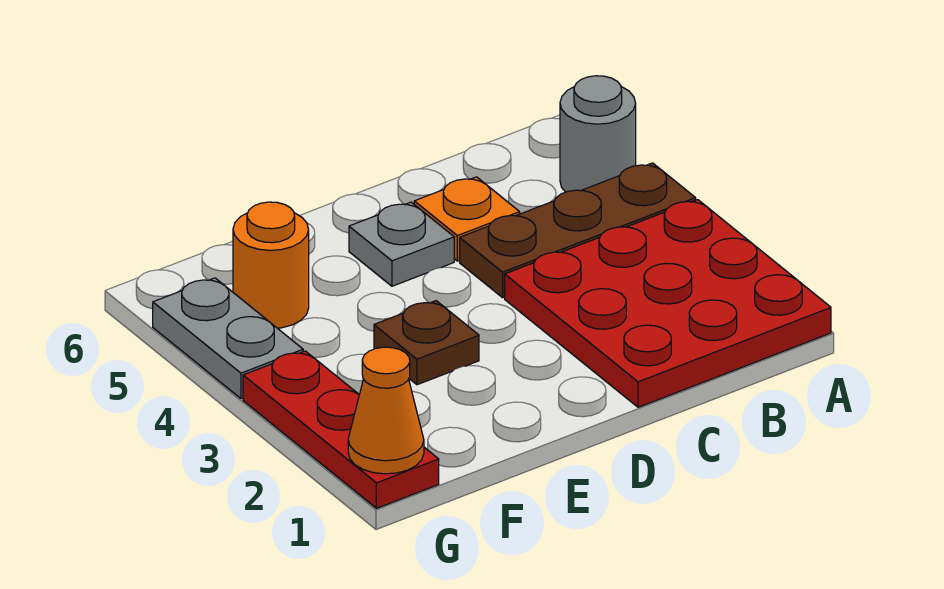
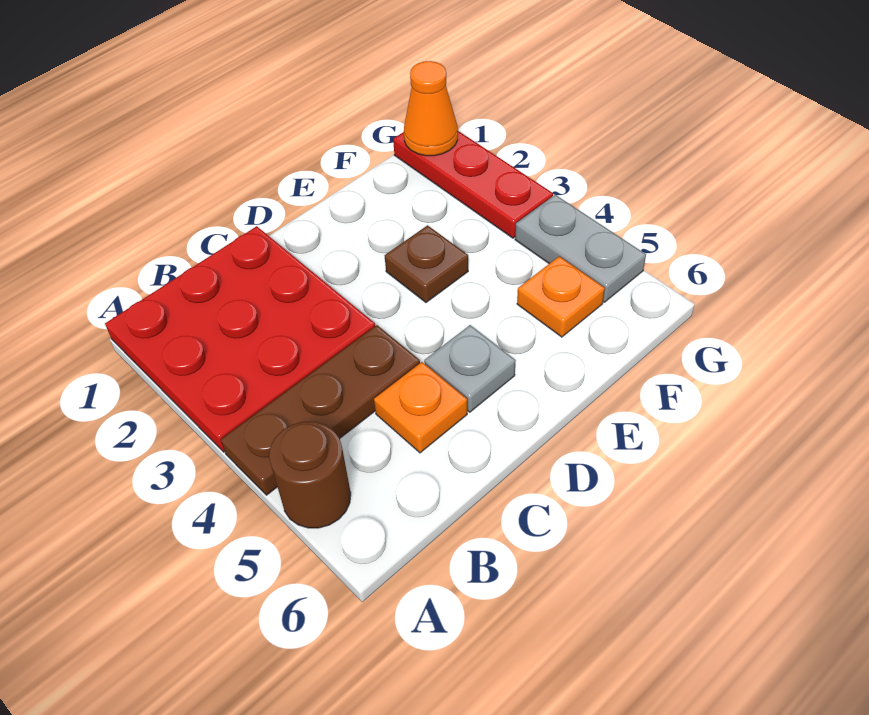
grey 1x1 round brick [560,76,636,192] -> brown 1x1 round brick [269,422,351,528]
orange 1x1 round brick [233,202,309,328] -> orange 1x1 plate [517,256,605,337]

